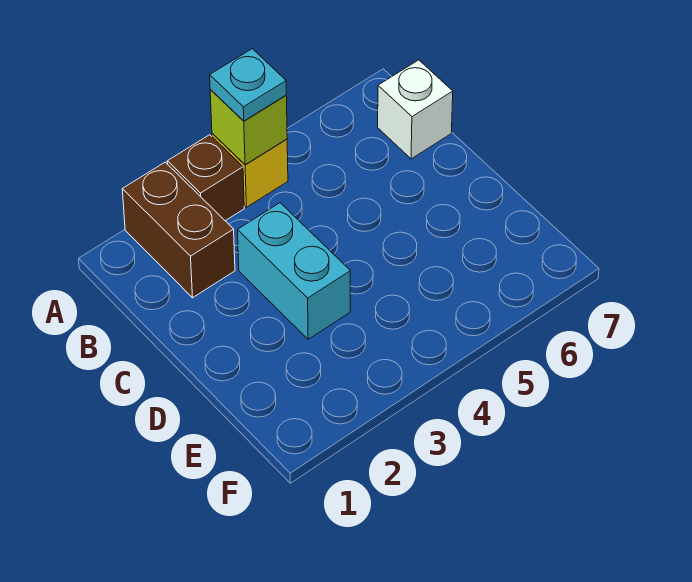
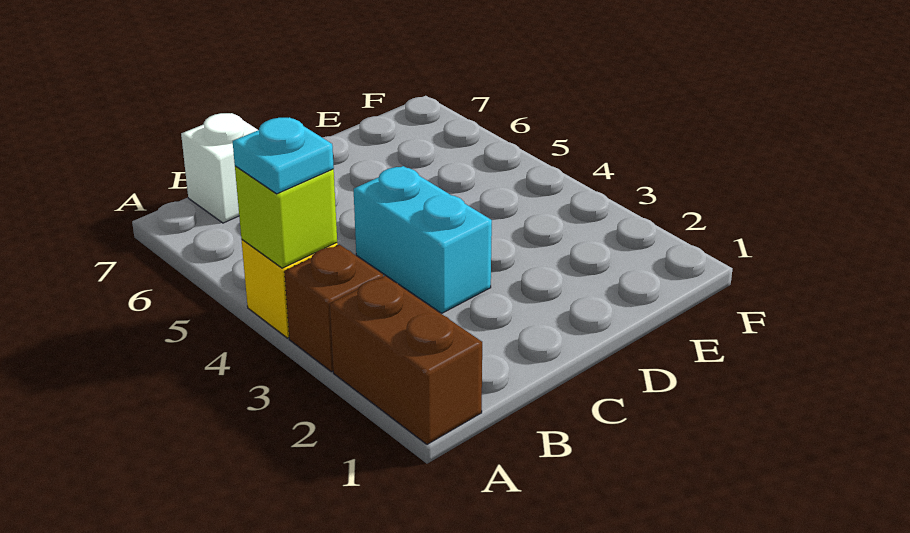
brown 1x2 brick [122,162,235,298] -> brown 1x2 brick turned to [330,276,482,444]
cyan 1x2 brick [238,203,350,339] -> cyan 1x2 brick turned to [354,166,492,313]

